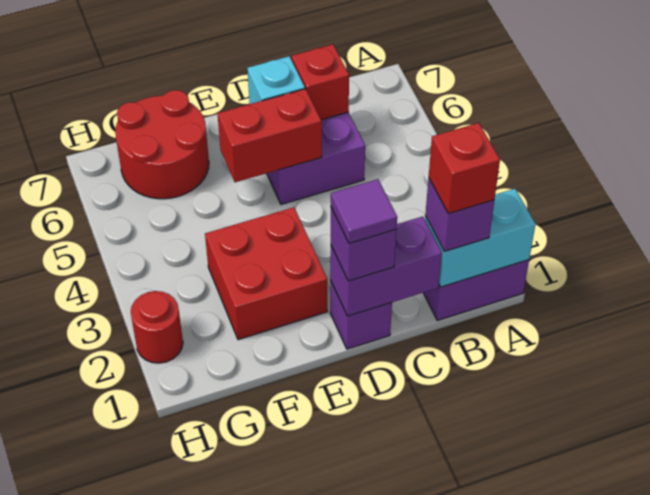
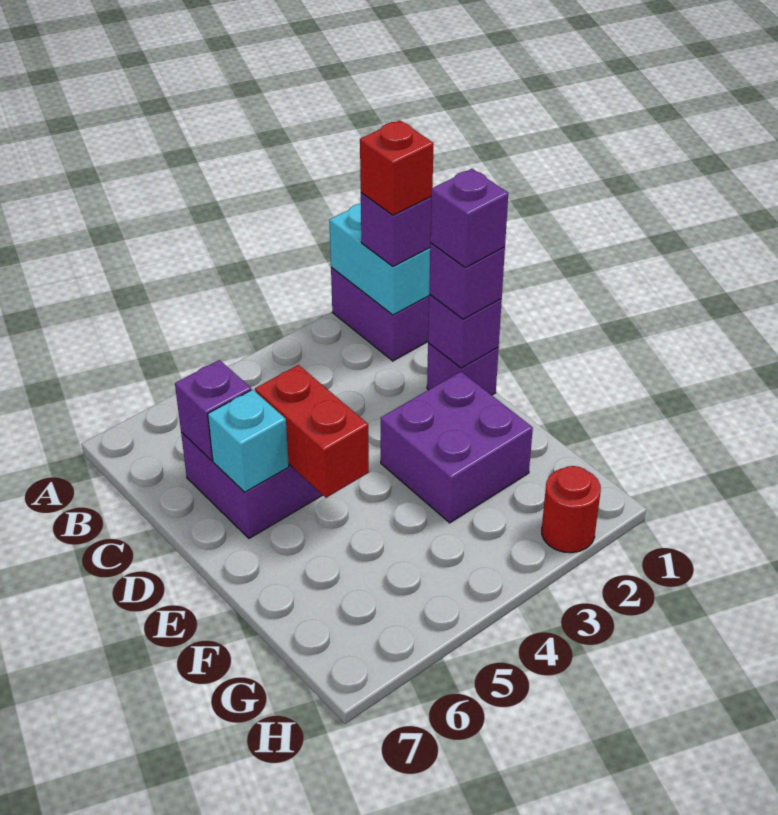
purple 1x2 brick [330,216,442,316] -> purple 1x1 brick [428,294,502,368]
red 1x1 brick [292,44,349,120] -> purple 1x1 brick [175,360,251,461]
purple 1x1 tile [331,179,397,243] -> purple 1x1 brick [430,169,508,268]
red 2x2 brick [205,207,327,340] -> purple 2x2 brick [381,372,533,523]
red 2x2 round brick [115,90,209,199] -> none

